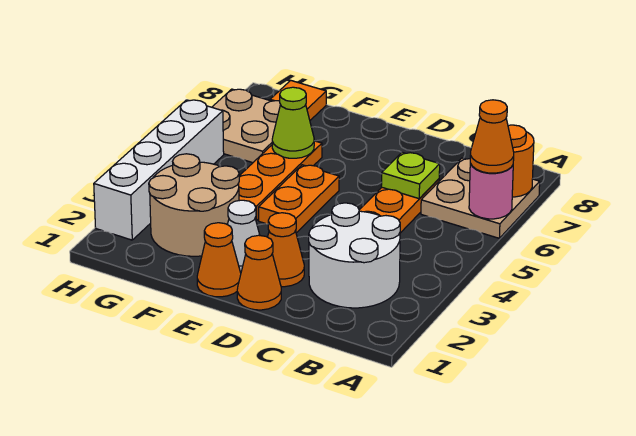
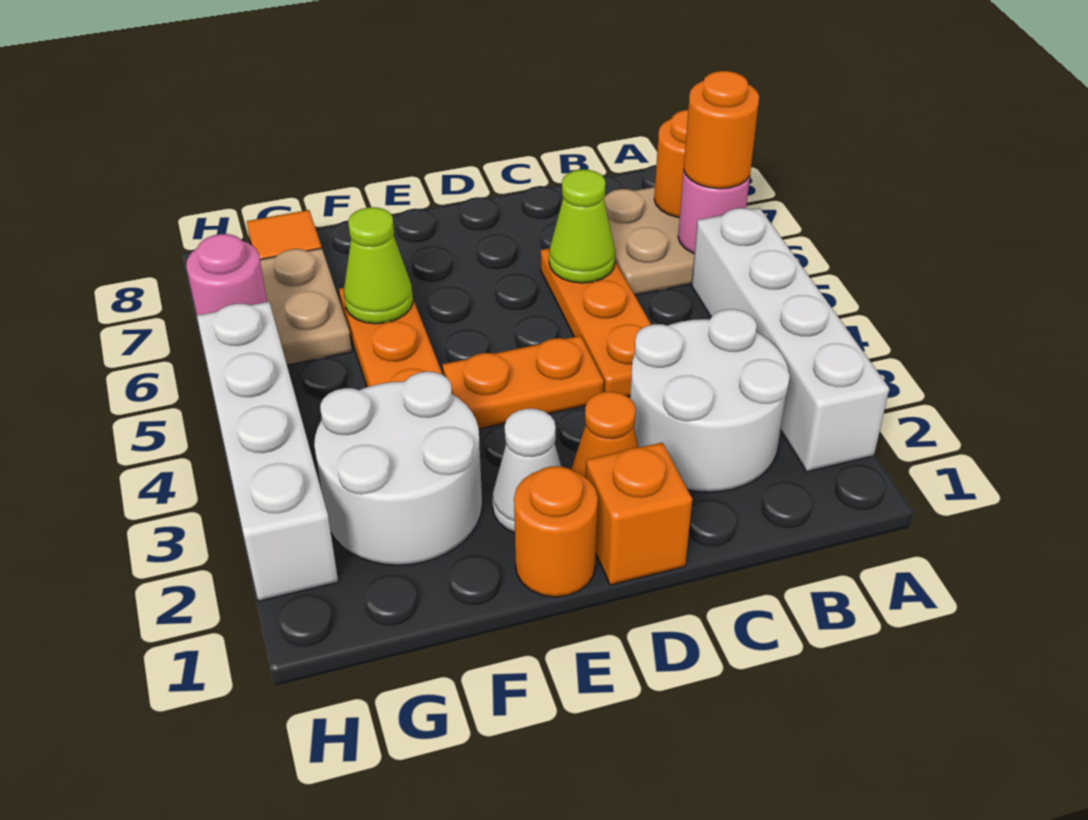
none -> white 1x4 brick [692,208,889,472]
orange 1x1 cone [470,100,514,173] -> orange 1x1 round brick [684,71,759,189]
lime 1x1 plate [381,152,440,199] -> lime 1x1 cone [549,170,615,283]
orange 1x1 cone [237,235,281,310] -> orange 1x1 brick [586,443,692,585]
orange 1x1 cone [197,223,241,297] -> orange 1x1 round brick [514,466,598,597]
orange 1x2 plate [259,165,339,233] -> orange 1x2 plate turned to [443,336,604,429]
tan 2x2 round brick [149,154,239,256] -> white 2x2 round brick [314,372,482,565]
none -> pink 1x1 round brick [186,234,267,315]

